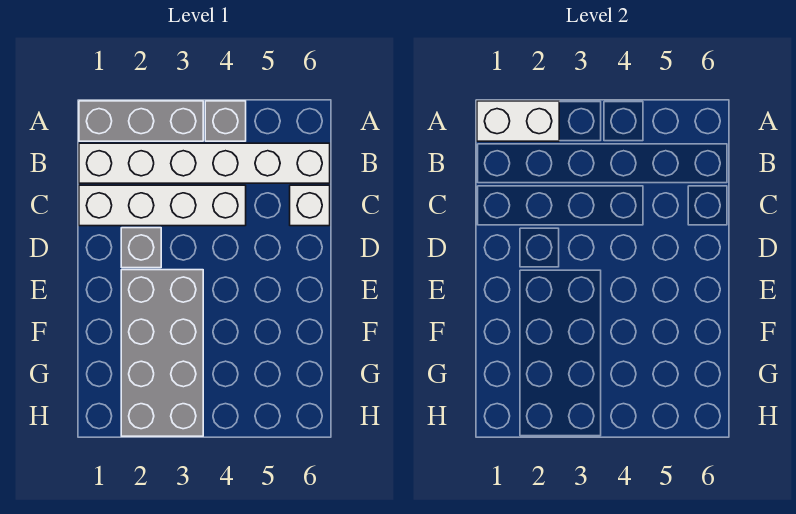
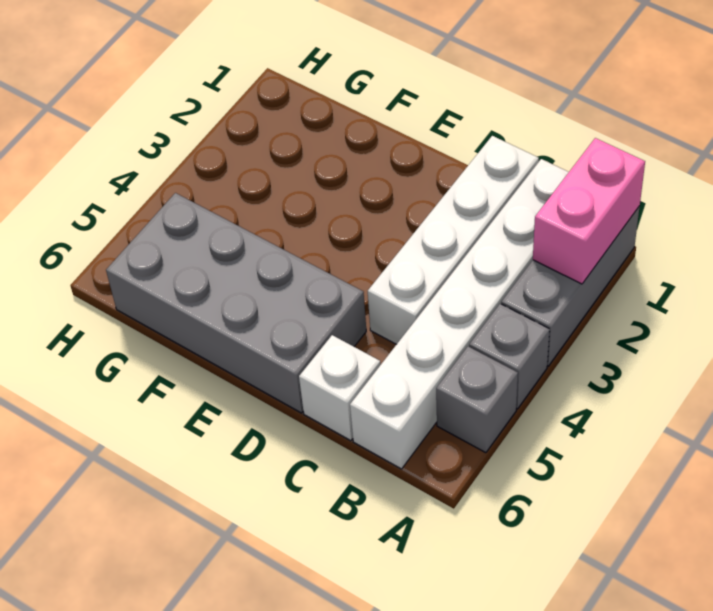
white 1x2 brick [477,101,559,141] -> pink 1x2 brick [533,138,645,284]
grey 1x1 brick [121,228,161,268] -> grey 1x1 brick moved to [436,347,518,453]
grey 2x4 brick [121,270,203,436] -> grey 2x4 brick moved to [106,193,366,413]

